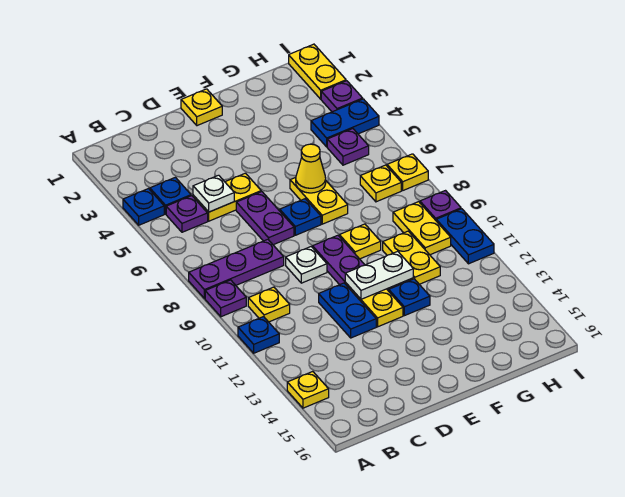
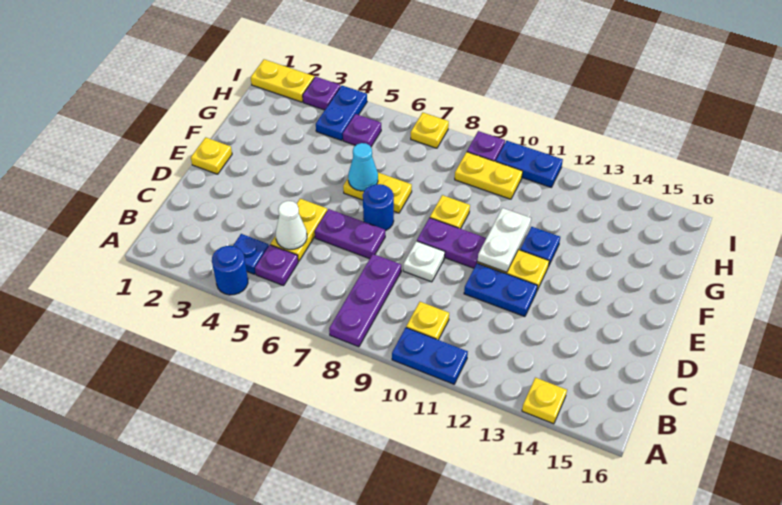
blue 1x1 plate [123,189,164,225] -> blue 1x1 round brick [212,246,248,295]
purple 1x1 plate [205,280,246,317] -> none
blue 1x1 plate [238,317,279,353] -> blue 1x2 plate [392,328,468,384]
white 1x1 plate [193,175,234,212] -> white 1x1 cone [276,201,307,249]
blue 1x1 plate [280,199,321,235] -> blue 1x1 round brick [363,184,394,231]
yellow 1x1 cone [296,144,326,193] -> cyan 1x1 cone [348,143,378,191]
yellow 1x2 plate [383,231,440,284] -> none
yellow 1x1 plate [360,165,401,202] -> none

